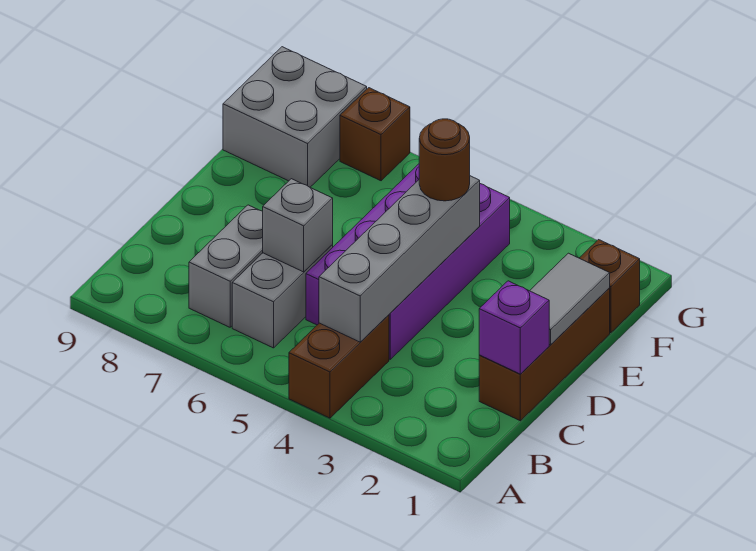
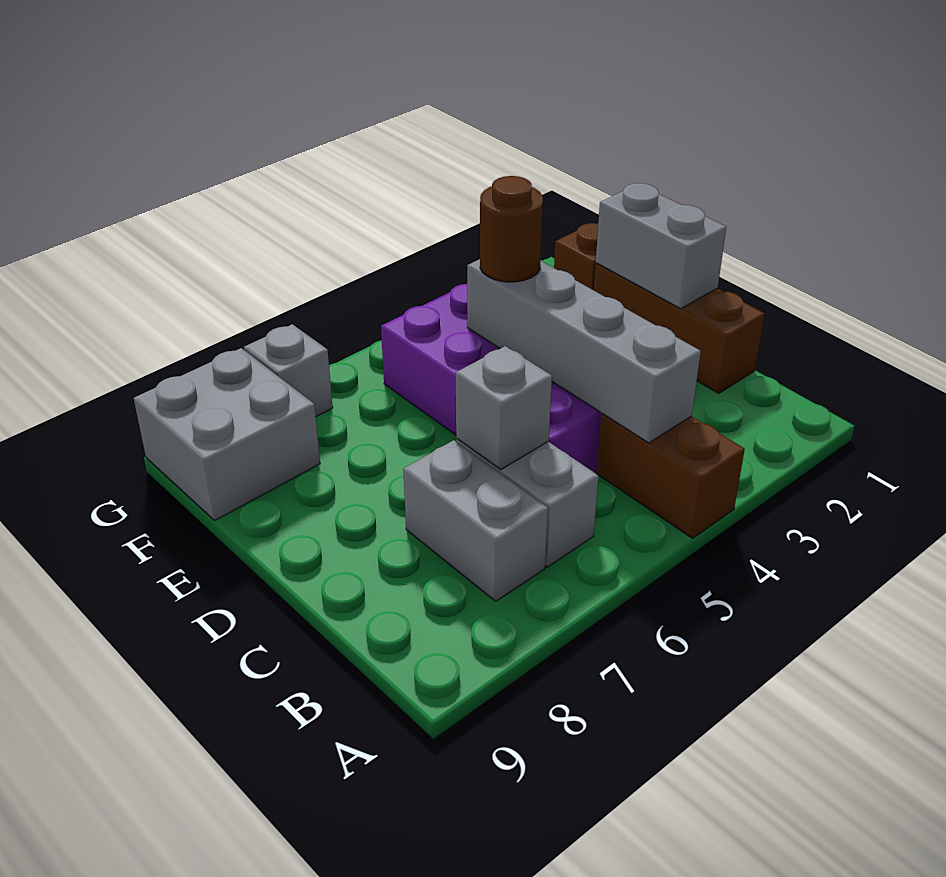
purple 1x1 brick [479,281,549,374] -> none
grey 1x2 tile [530,253,610,345] -> grey 1x2 brick [596,183,726,309]
brown 1x1 brick [340,88,410,181] -> grey 1x1 brick [244,324,333,417]

